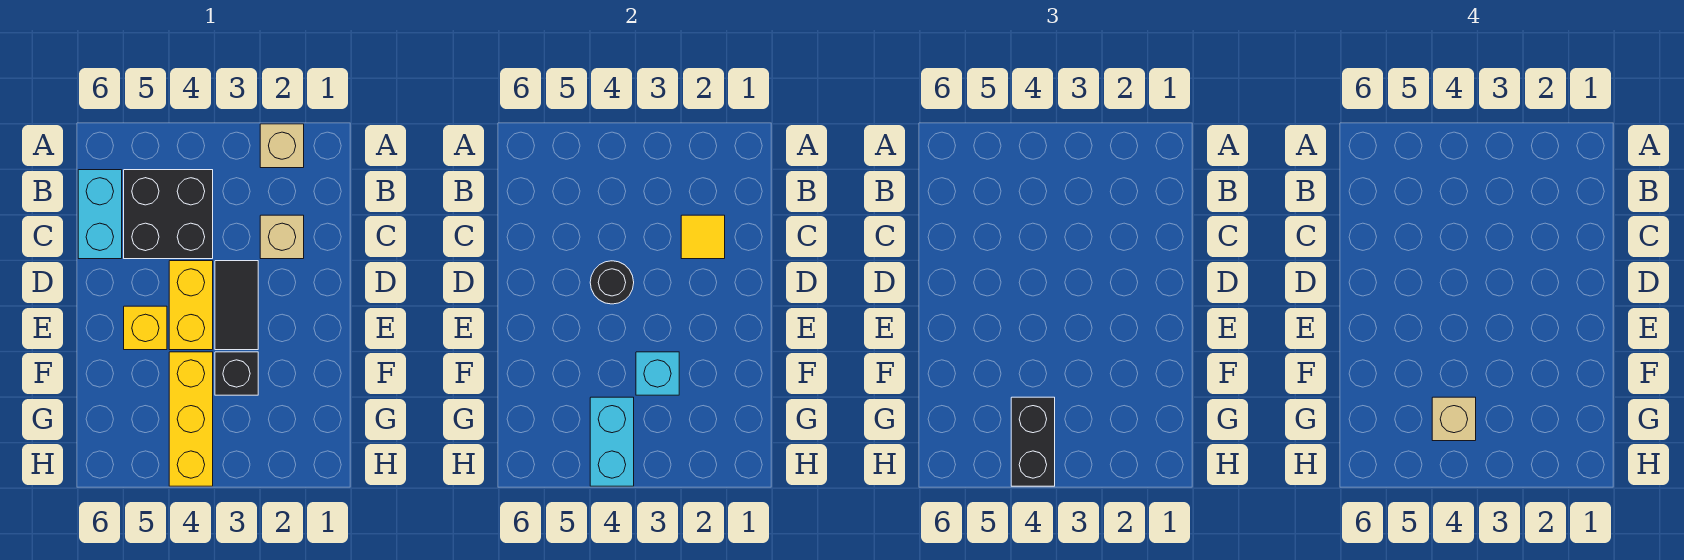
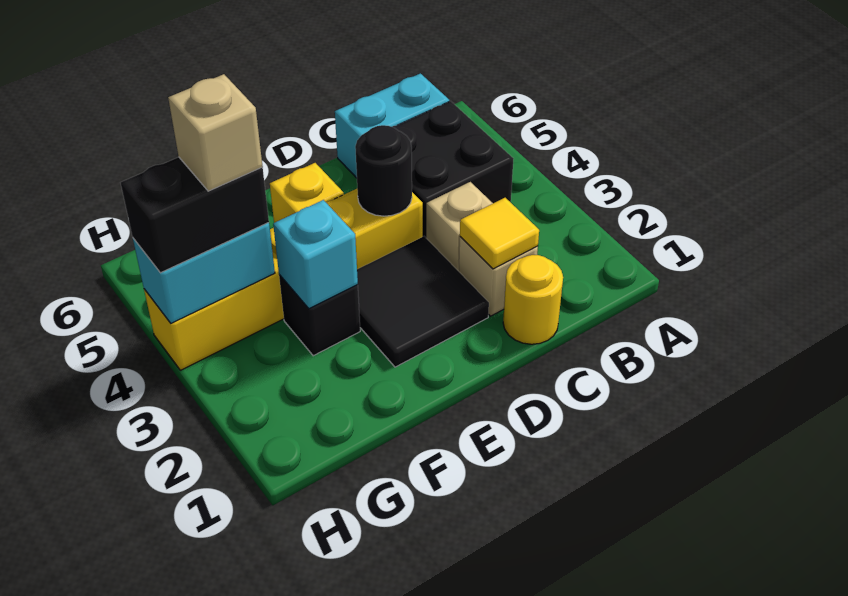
tan 1x1 brick [260,124,304,168] -> tan 1x1 brick moved to [426,182,493,271]
none -> yellow 1x1 round brick [503,255,563,344]
black 1x2 tile [215,261,258,350] -> black 2x2 tile [357,236,489,367]

